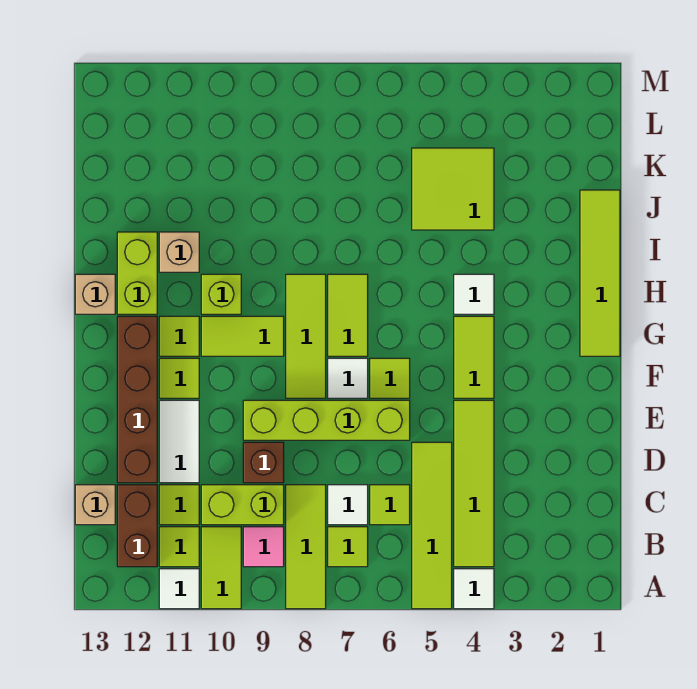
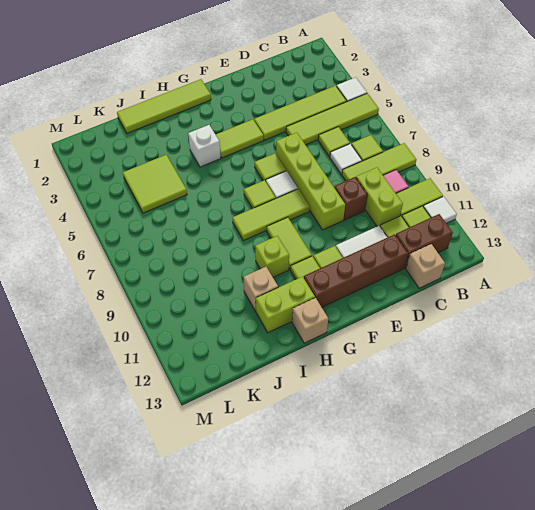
lime 1x2 tile [328,274,368,356] -> lime 1x1 tile [244,180,276,208]
white 1x1 tile [454,274,494,314] -> white 1x1 brick [188,125,221,167]

